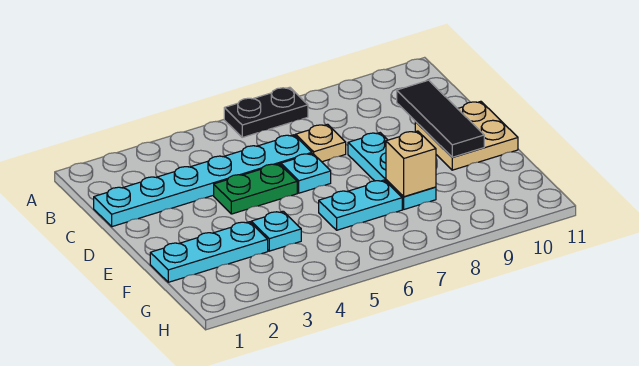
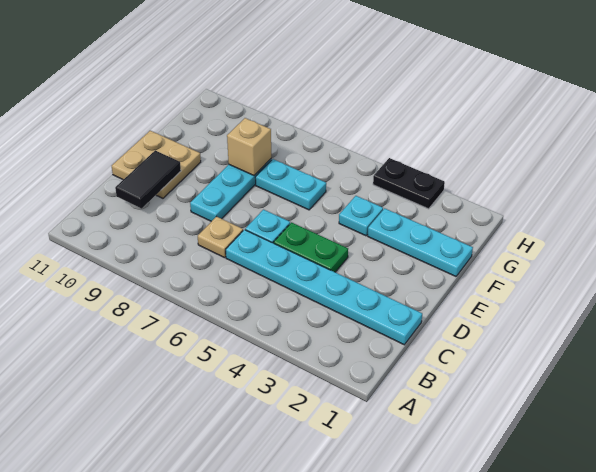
black 1x2 plate [224,87,308,137] -> black 1x2 plate moved to [373,158,445,209]
black 1x3 tile [397,80,484,157] -> black 1x2 tile [115,150,181,208]

